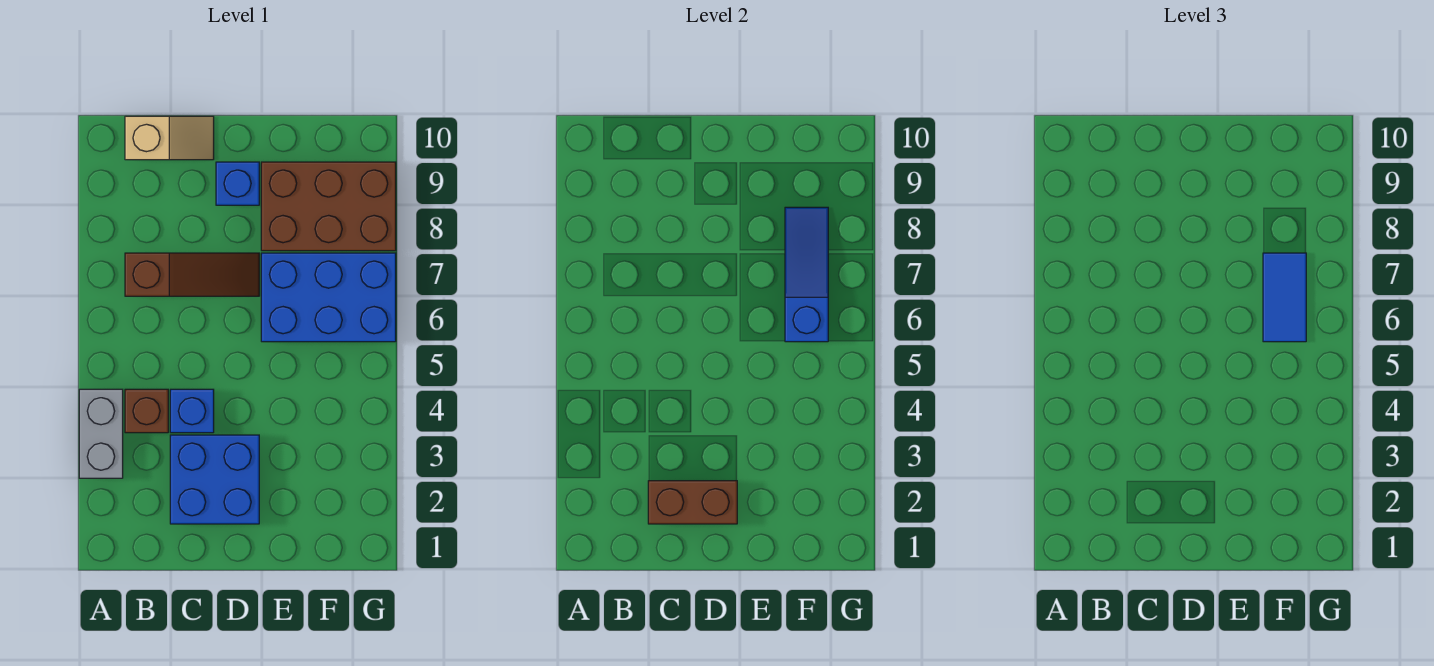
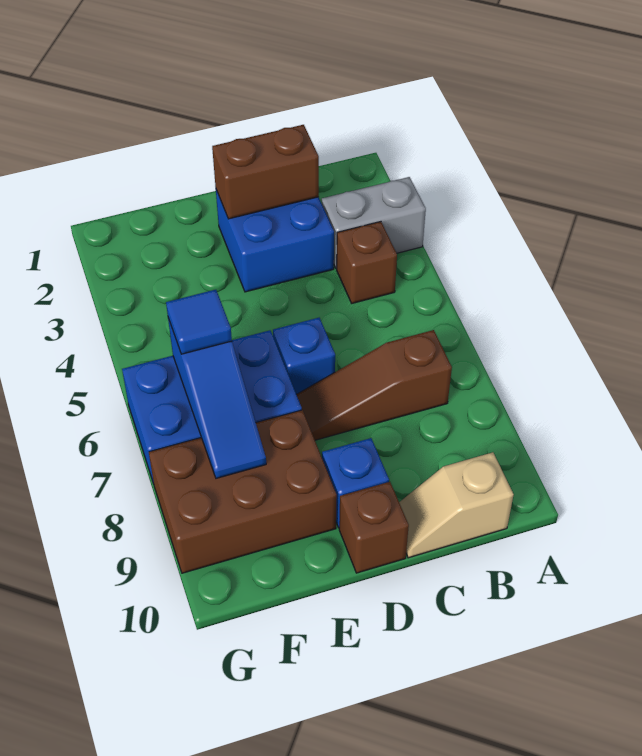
grey 1x2 brick [79,389,123,478] -> grey 1x2 brick turned to [322,177,426,269]
blue 1x1 brick [170,389,214,433] -> blue 1x1 brick moved to [273,318,335,394]
none -> brown 1x1 brick [339,482,409,573]
blue 1x2 tile [1263,253,1306,342] -> blue 1x1 tile [166,290,232,354]

